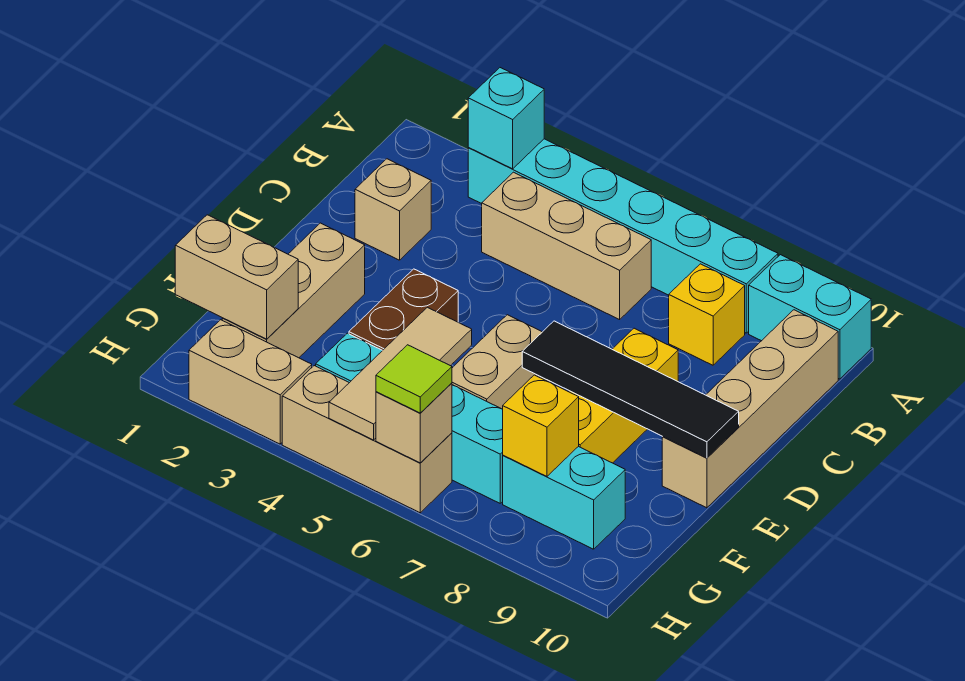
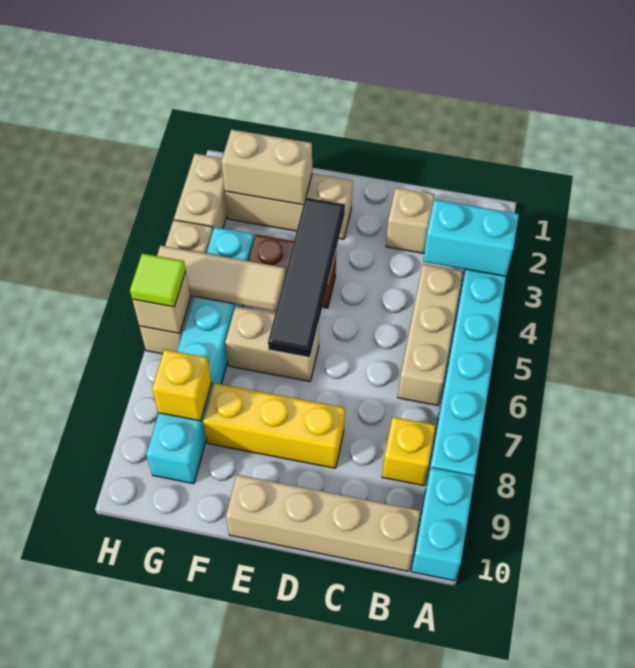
cyan 1x1 brick [468,68,544,169] -> cyan 1x2 brick [423,200,519,276]
black 1x4 tile [522,321,739,458] -> black 1x4 tile moved to [268,198,345,358]
tan 1x2 brick [175,215,298,339] -> tan 1x2 brick turned to [221,129,312,205]

